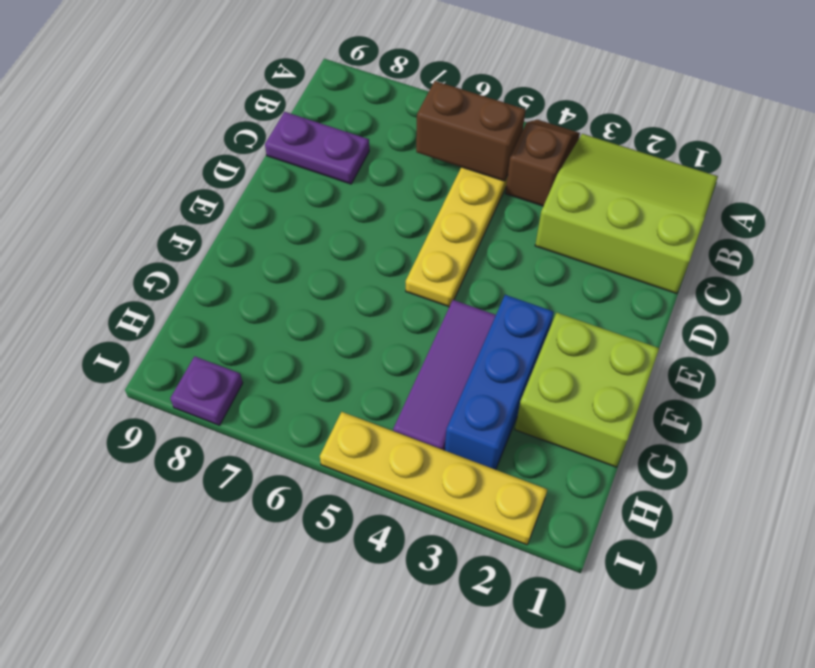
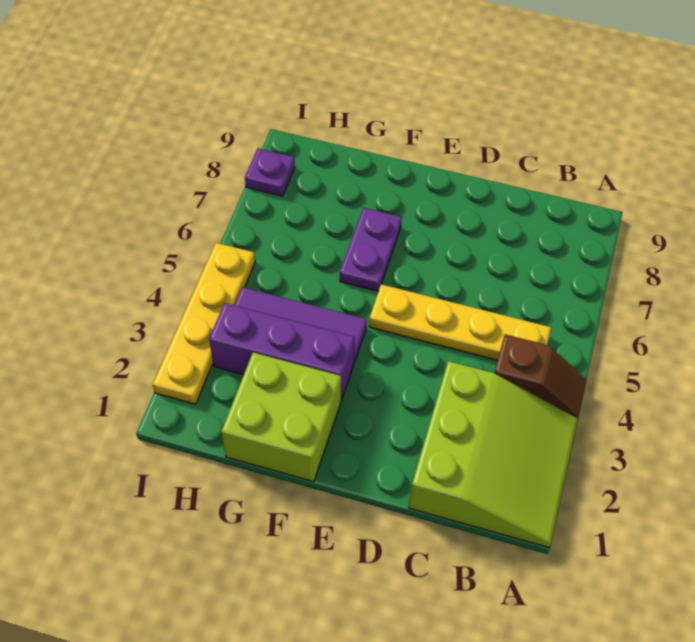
brown 1x2 brick [416,81,526,181] -> none
purple 1x2 plate [265,112,369,184] -> purple 1x2 plate moved to [340,208,402,291]
blue 1x3 brick [445,295,554,470] -> purple 1x3 brick [209,303,355,401]

